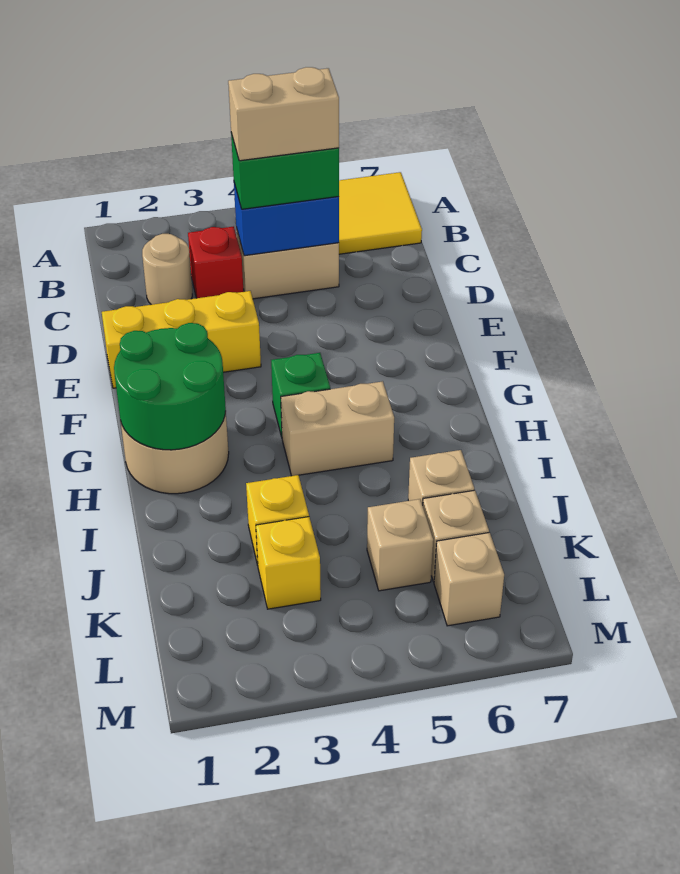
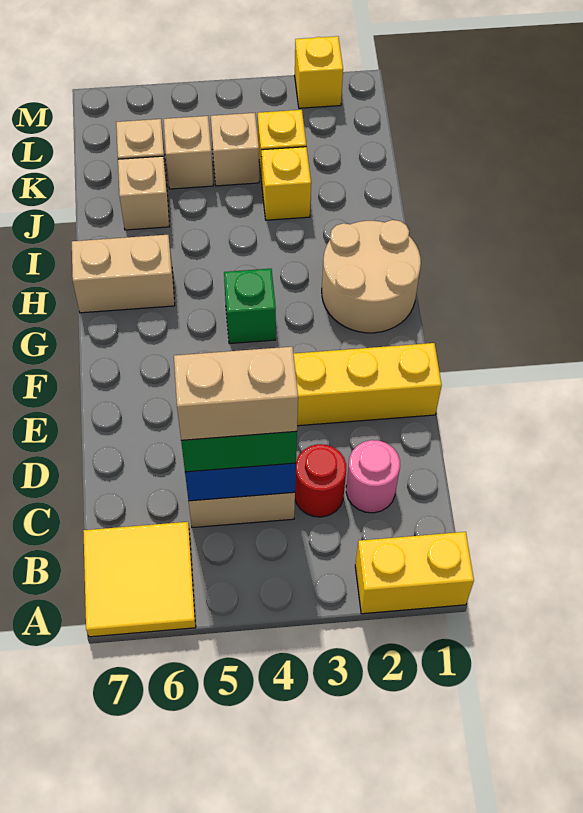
none -> yellow 1x2 brick [355,532,474,614]
tan 1x1 round brick [142,234,192,305] -> pink 1x1 round brick [346,440,400,513]
red 1x1 brick [188,226,244,298] -> red 1x1 round brick [295,444,346,517]
green 2x2 round brick [114,323,226,450] -> none
tan 1x2 brick [281,381,394,476] -> tan 1x2 brick moved to [72,235,175,313]
tan 1x1 brick [434,533,504,626] -> tan 1x1 brick moved to [211,113,259,186]
none -> yellow 1x1 brick [295,36,343,108]

